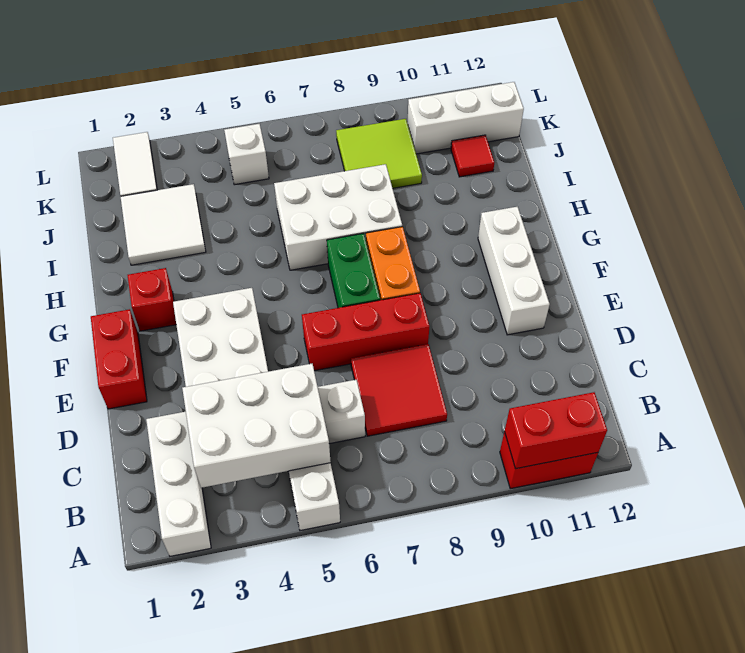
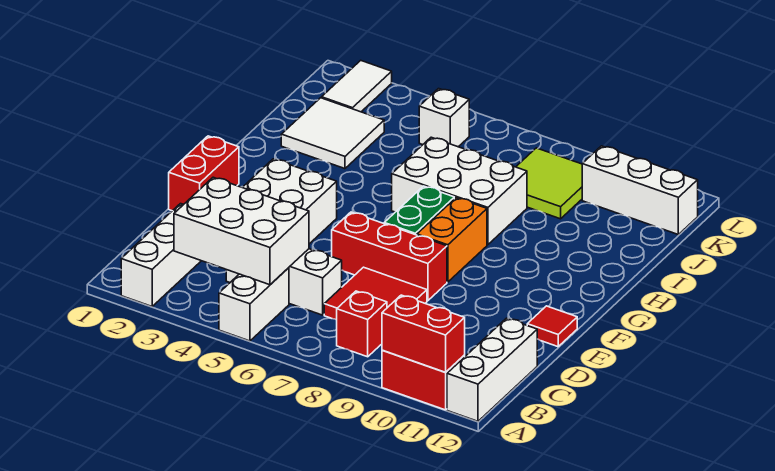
white 1x3 brick [478,207,550,335] -> white 1x3 brick moved to [447,318,537,421]
red 1x1 brick [128,268,176,331] -> red 1x1 brick moved to [337,291,387,357]
red 1x1 tile [451,135,494,177] -> red 1x1 tile moved to [527,306,577,347]

